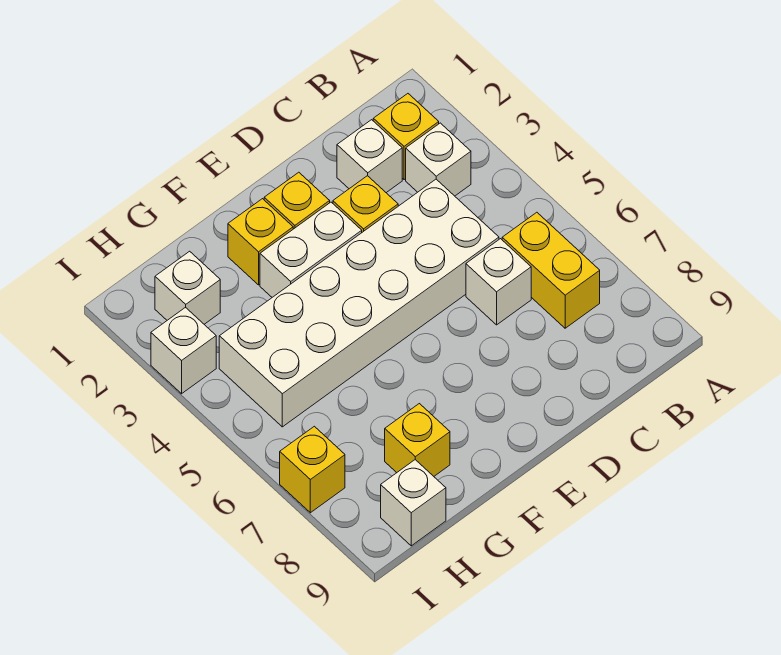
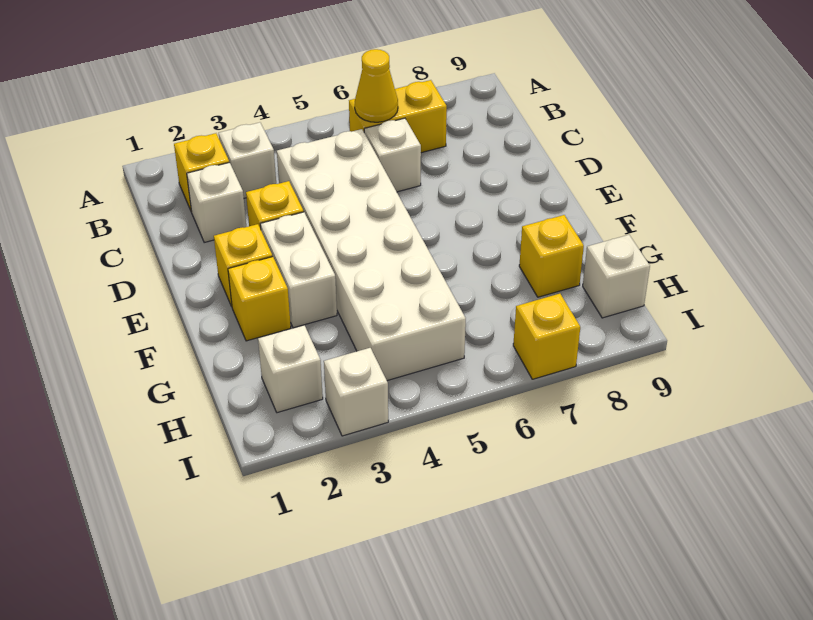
none -> yellow 1x1 cone [355,49,398,122]

